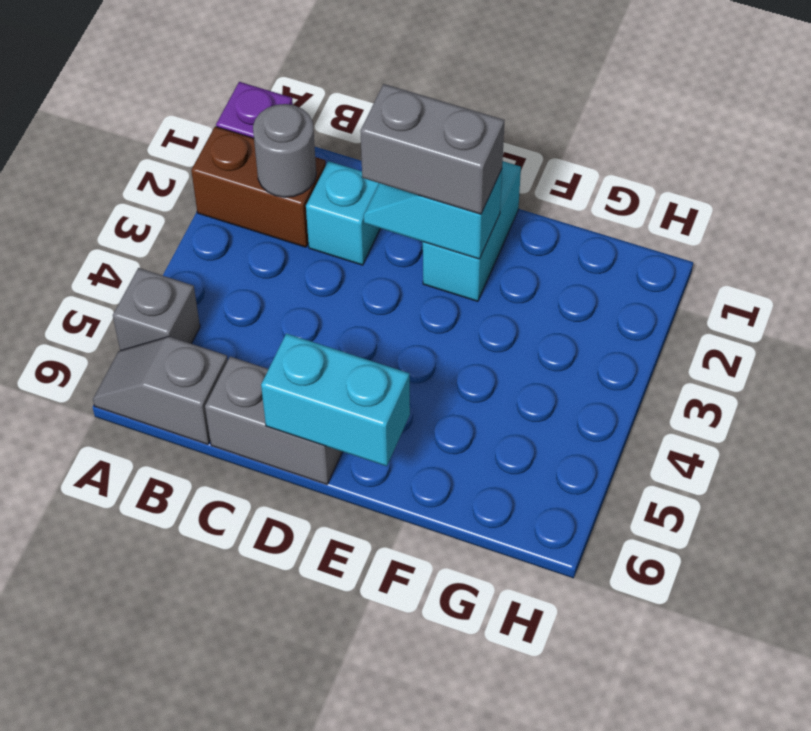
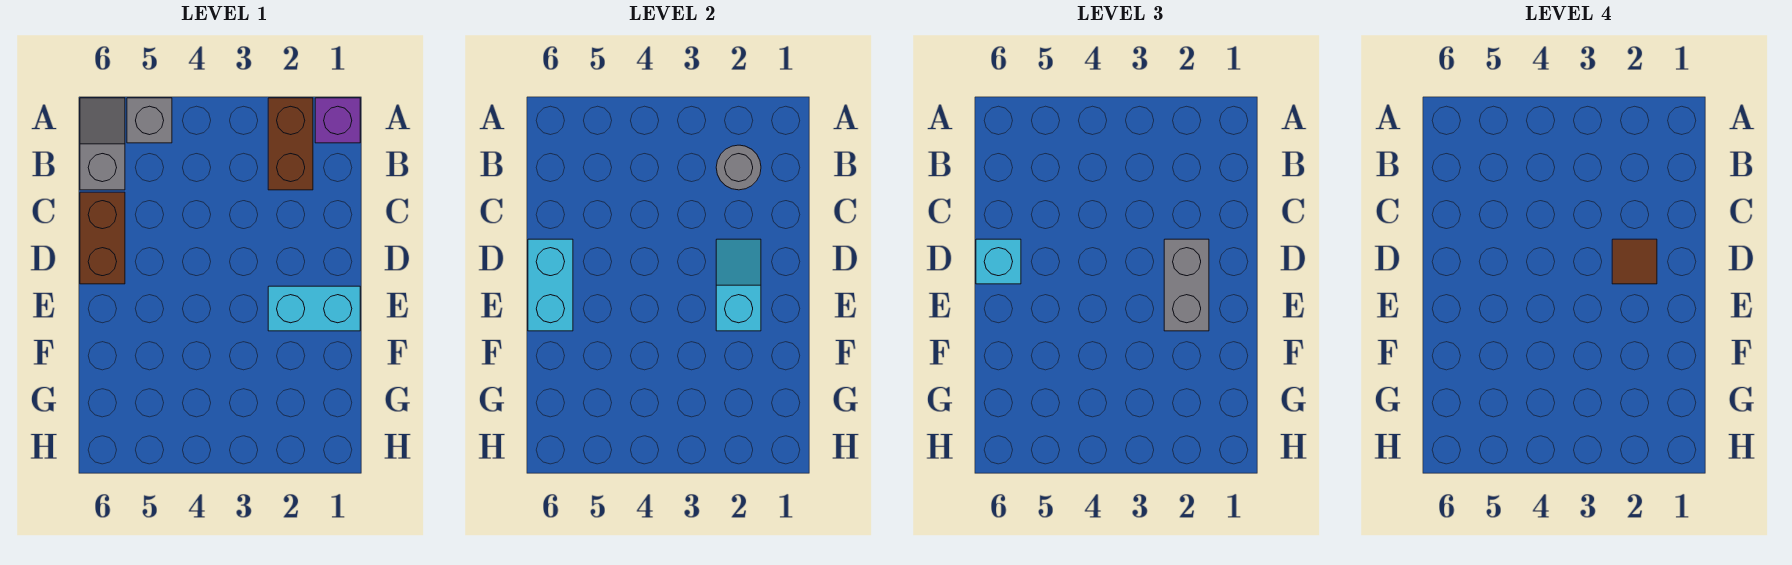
cyan 1x1 brick [306,161,380,265] -> cyan 1x1 brick moved to [976,239,1021,284]
grey 1x2 brick [205,357,342,484] -> brown 1x2 brick [80,192,125,284]
none -> brown 1x1 tile [1612,239,1657,284]

